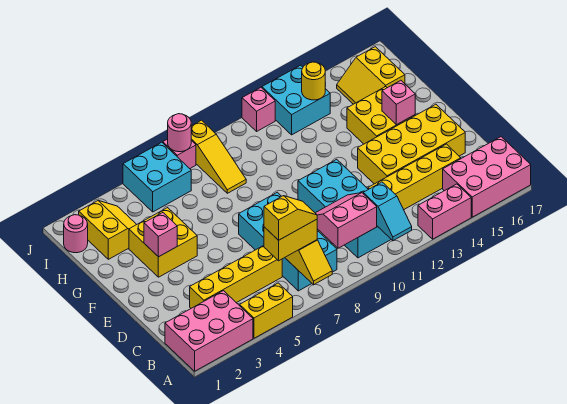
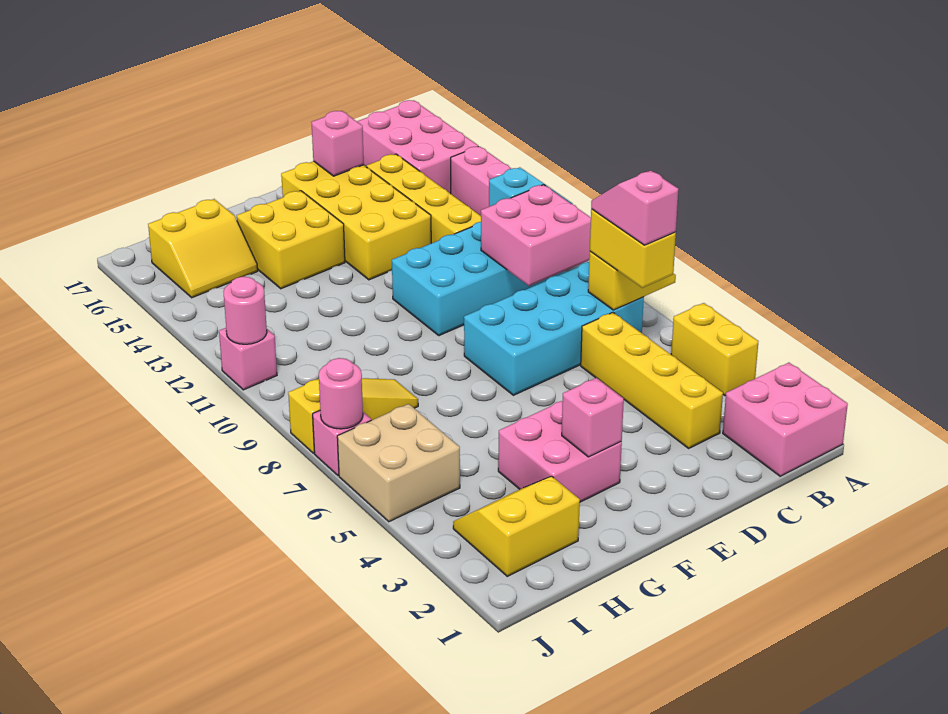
pink 2x3 brick [165,291,253,371] -> pink 2x2 brick [723,363,848,476]
yellow 1x2 slope [264,196,317,240] -> pink 1x2 slope [591,171,678,245]
pink 2x2 slope [316,193,377,248] -> pink 2x2 brick [481,185,591,286]
yellow 2x2 brick [129,208,197,277] -> pink 2x2 brick [498,401,622,502]
pink 1x1 brick [382,80,415,125] -> pink 1x1 brick moved to [312,111,364,176]
pink 1x1 round brick [64,215,88,253] -> pink 1x1 round brick moved to [223,277,267,344]
cyan 2x2 brick [123,142,191,212] -> tan 2x2 brick [337,404,460,522]
cyan 2x2 brick [262,65,330,135] -> none
yellow 1x1 round brick [302,62,325,100] -> none

